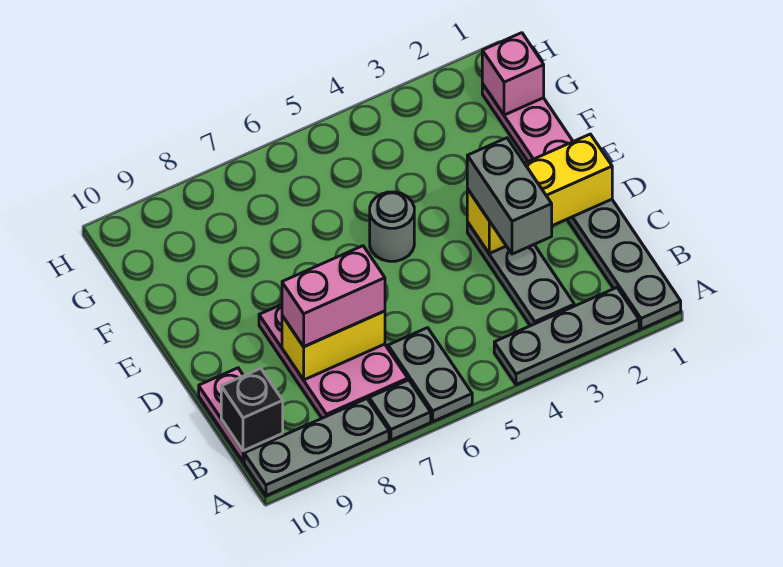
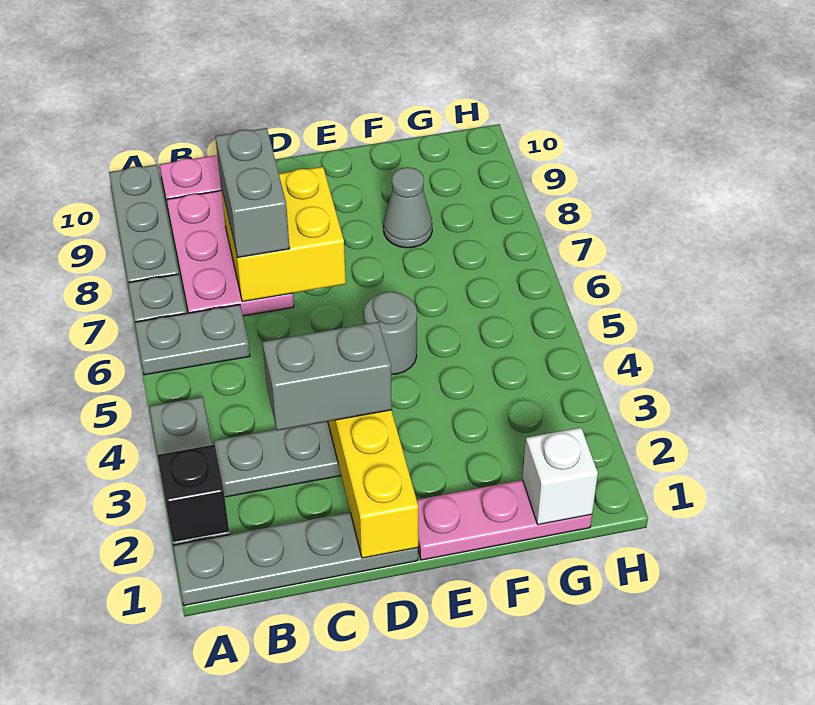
pink 2x3 plate [259,305,408,418] -> pink 2x3 plate turned to [166,191,294,316]
black 1x1 brick [221,368,283,451] -> black 1x1 brick moved to [157,445,229,542]
yellow 1x2 brick [282,311,385,380] -> yellow 2x2 brick [221,167,346,302]
pink 1x2 brick [282,246,385,347] -> grey 1x2 brick [215,128,290,258]
none -> grey 1x1 cone [383,167,432,248]
pink 1x1 brick [482,33,544,115] -> white 1x1 brick [523,428,598,525]

